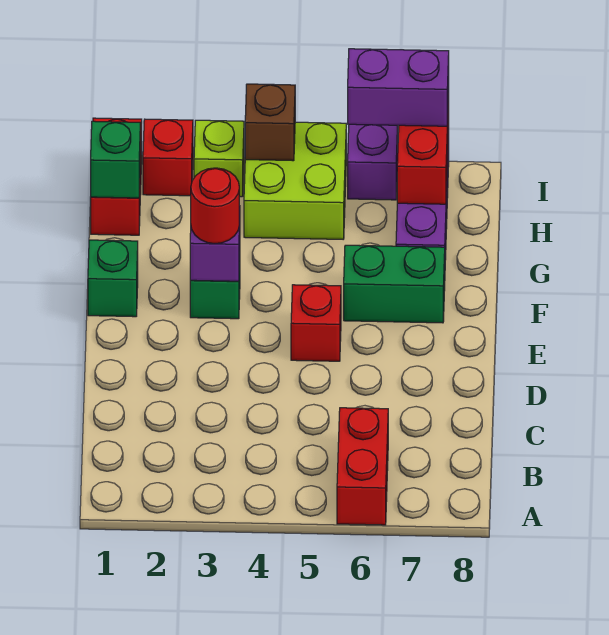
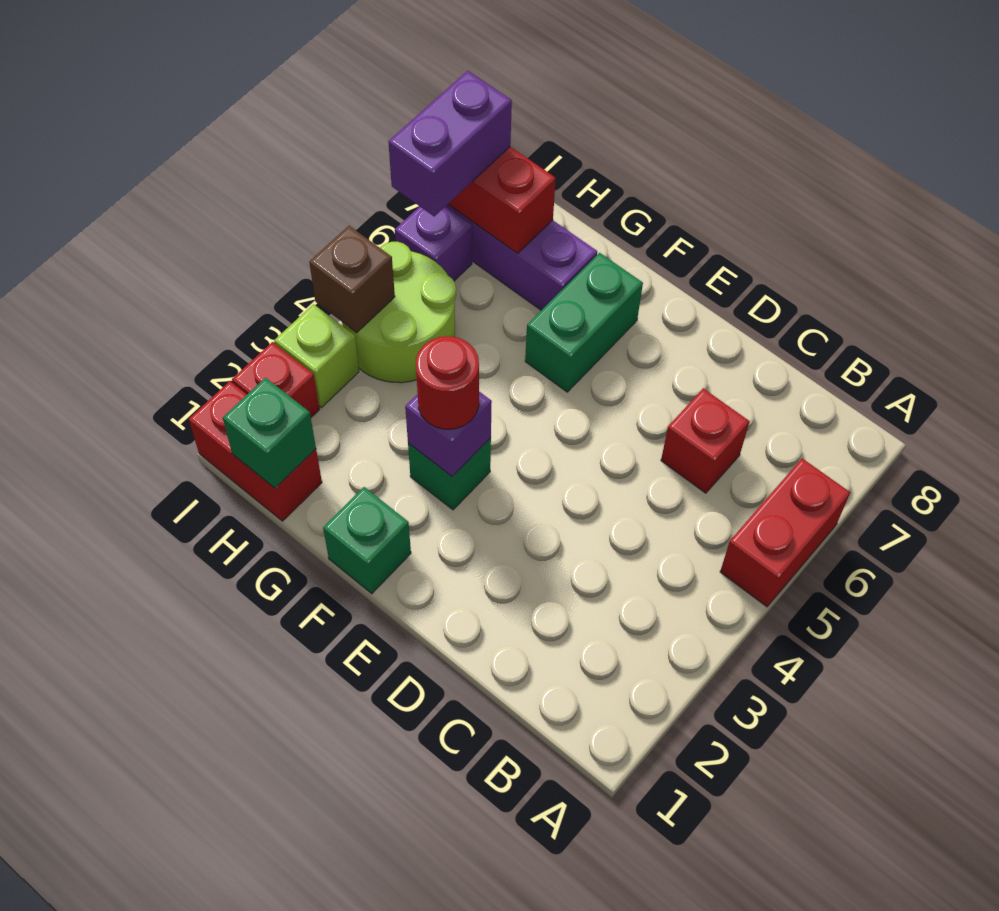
red 1x2 brick [337,408,388,525] -> red 1x2 brick turned to [720,458,850,607]
red 1x1 brick [291,285,341,361] -> red 1x1 brick moved to [661,388,750,493]
lime 2x2 brick [244,122,346,239] -> lime 2x2 round brick [342,242,456,383]

